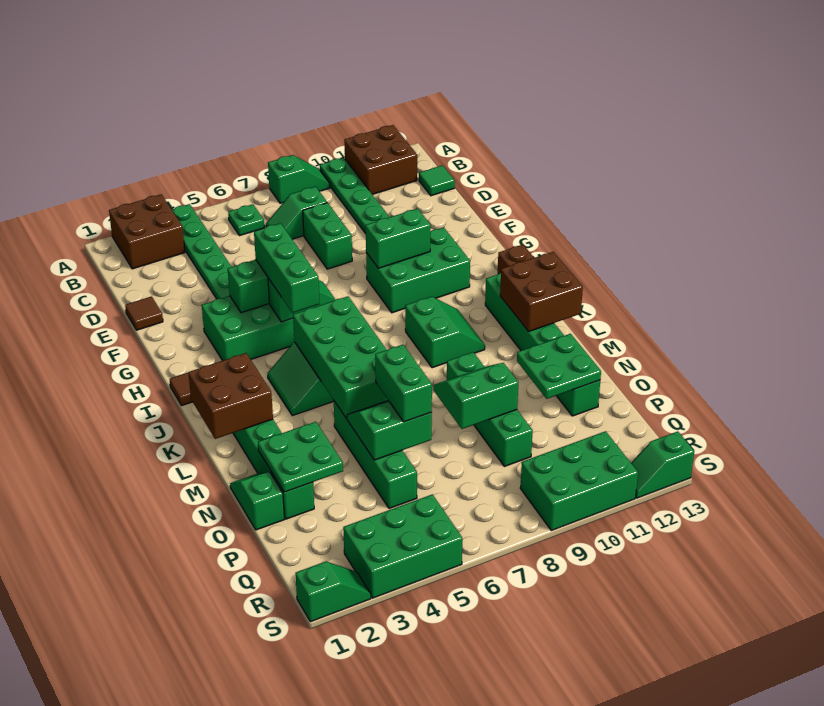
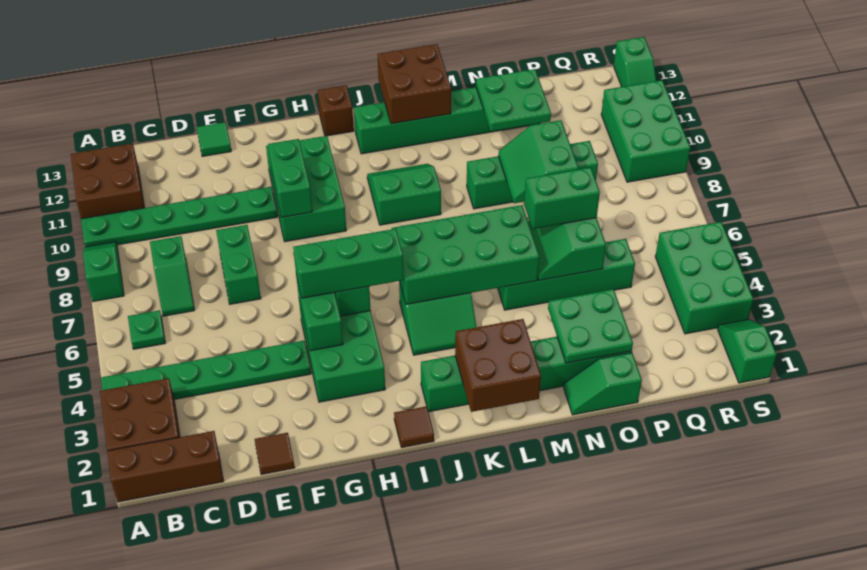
none -> brown 1x3 brick [107,431,224,502]
green 1x1 tile [419,165,455,196] -> green 1x1 tile moved to [197,122,231,157]
green 1x2 brick [303,203,352,269] -> green 1x2 brick turned to [216,225,261,304]

